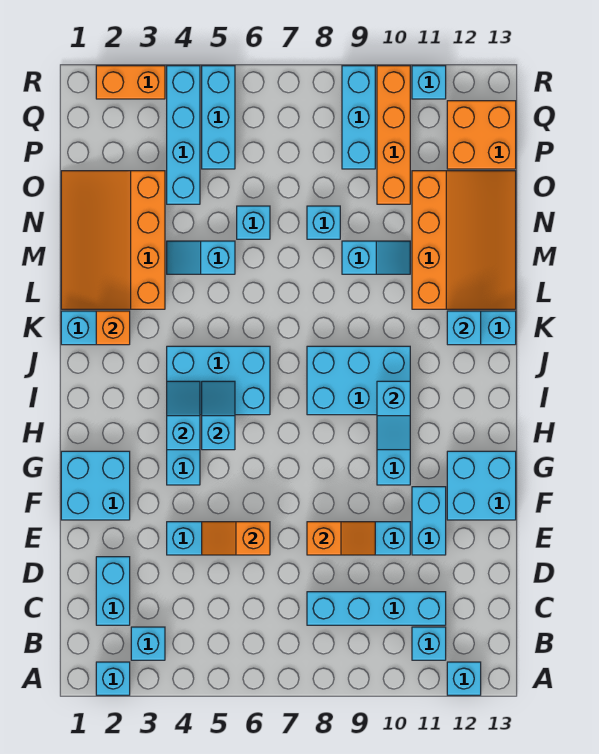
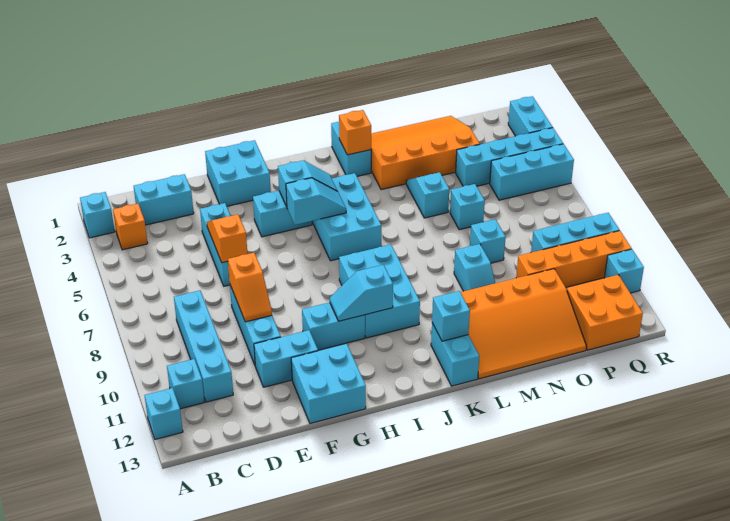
cyan 1x1 brick [131,627,165,660] -> orange 1x1 brick [113,204,148,250]
orange 1x2 brick [96,66,165,99] -> cyan 1x2 brick [508,96,553,136]

